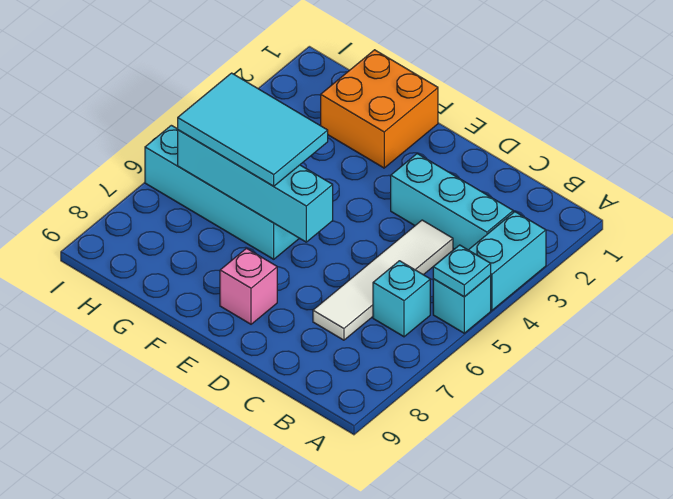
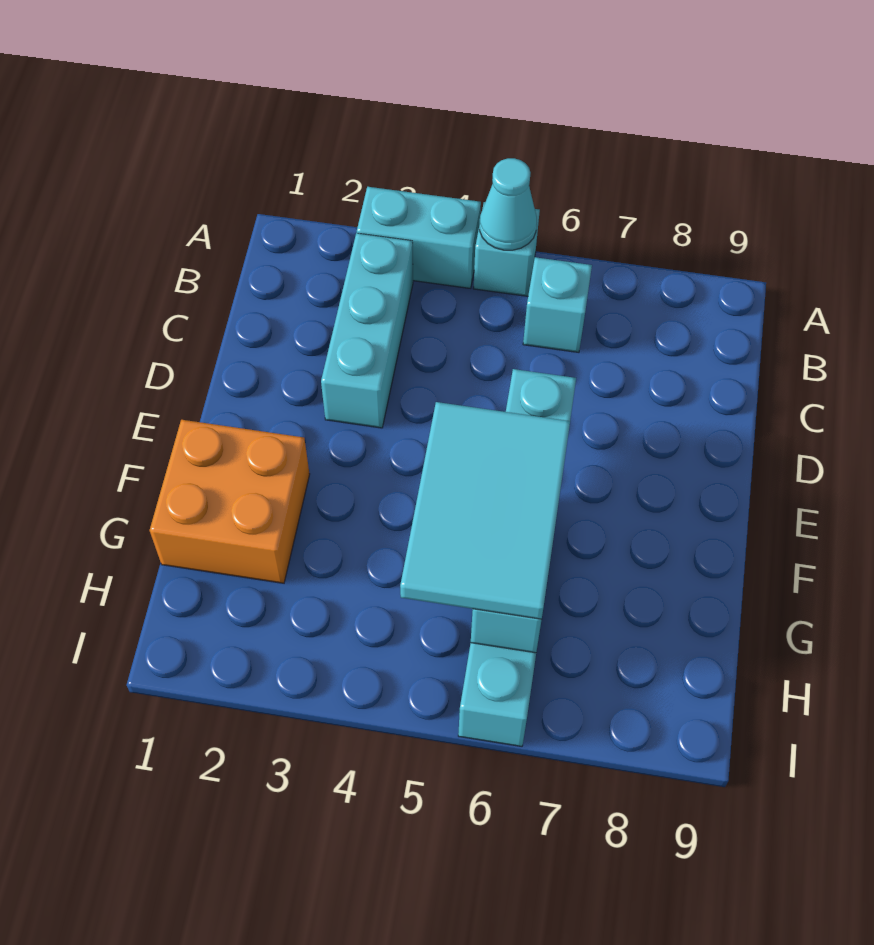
cyan 1x1 plate [433,245,491,297] -> cyan 1x1 cone [480,158,537,250]
white 1x4 tile [313,220,453,340] -> none
pink 1x1 brick [220,248,277,324] -> none

